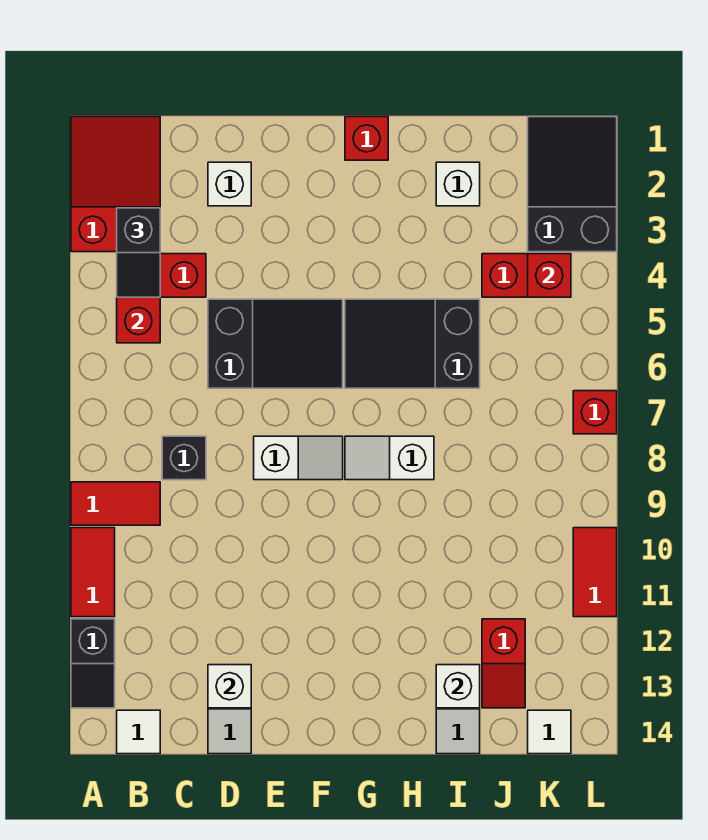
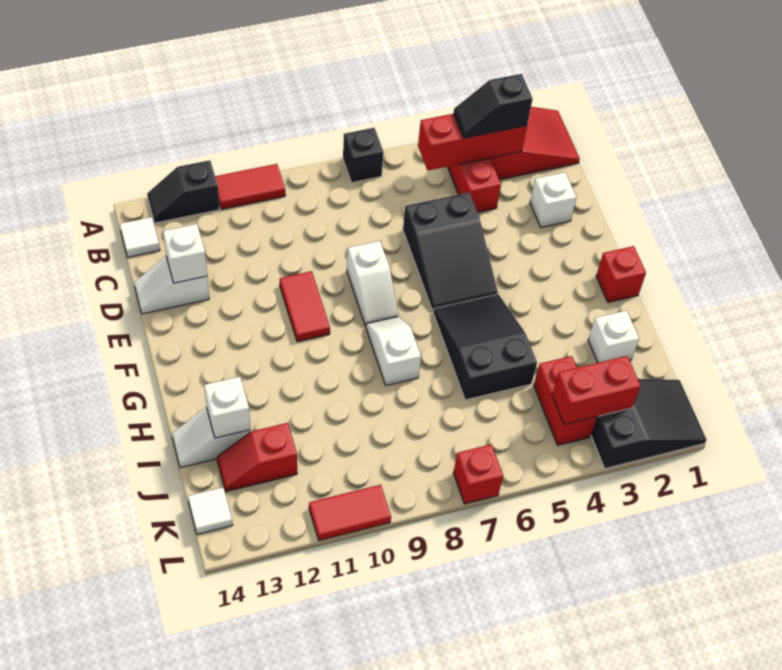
red 1x2 tile [71,482,160,525] -> red 1x2 tile moved to [280,271,330,342]
black 1x1 brick [162,436,206,480] -> black 1x1 brick moved to [343,128,384,183]
red 1x1 brick [528,254,571,297] -> red 1x2 brick [552,356,641,425]

